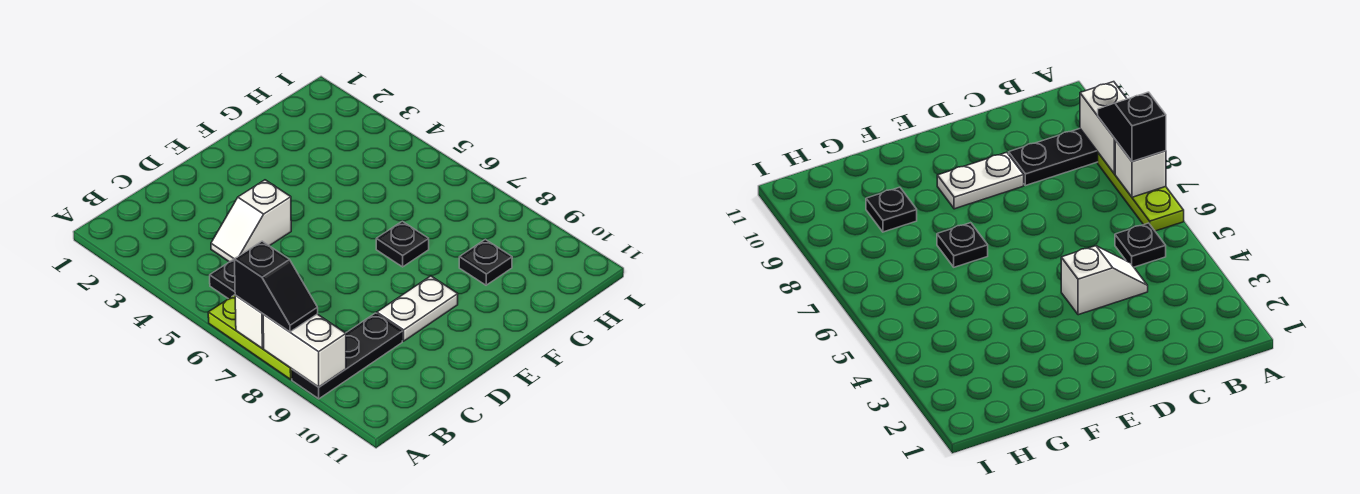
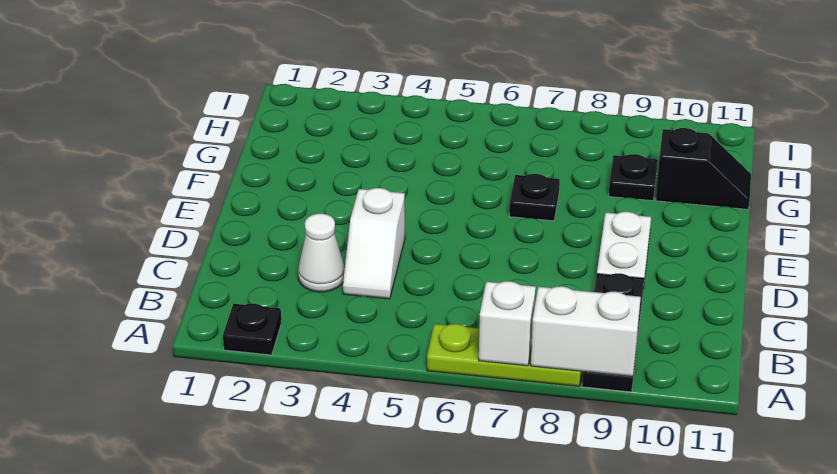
black 1x2 slope [235,241,318,332] -> black 1x2 slope moved to [656,128,751,209]
black 1x1 plate [210,259,235,299] -> black 1x1 plate moved to [223,304,281,355]
none -> white 1x1 cone [298,214,345,292]

